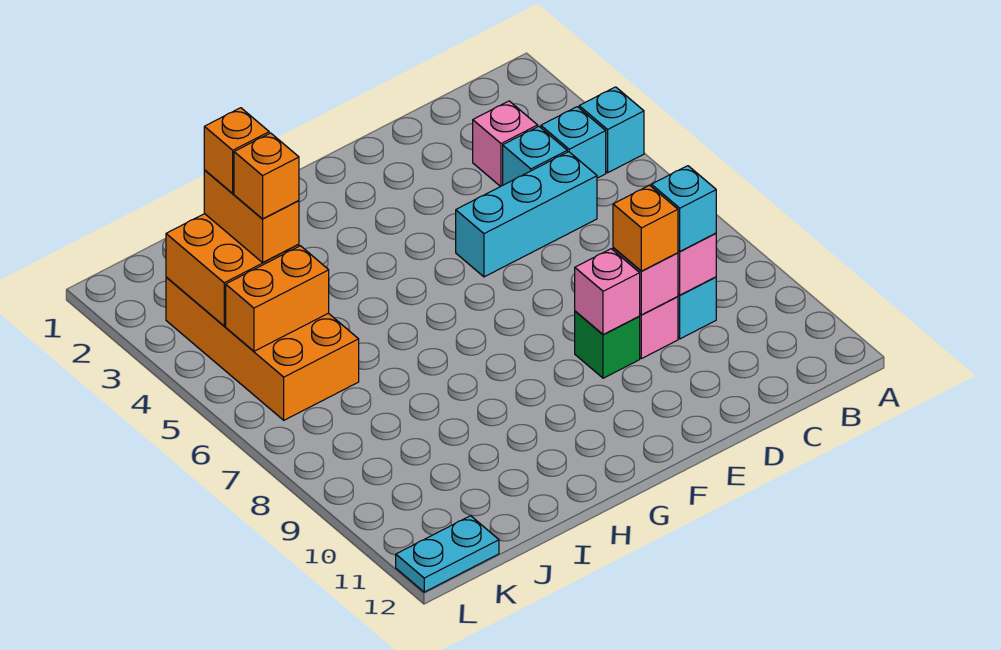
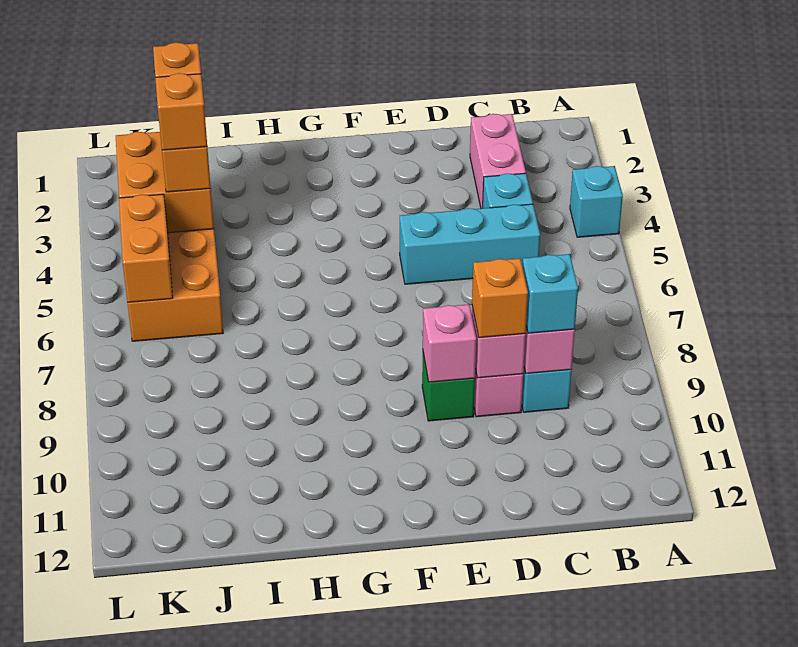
cyan 1x1 brick [541,107,606,178] -> none
pink 1x1 brick [473,101,538,187] -> pink 1x2 brick [470,114,526,209]
orange 1x2 brick [226,246,329,351] -> orange 1x2 brick turned to [119,194,173,302]
cyan 1x2 plate [396,516,499,592] -> none

